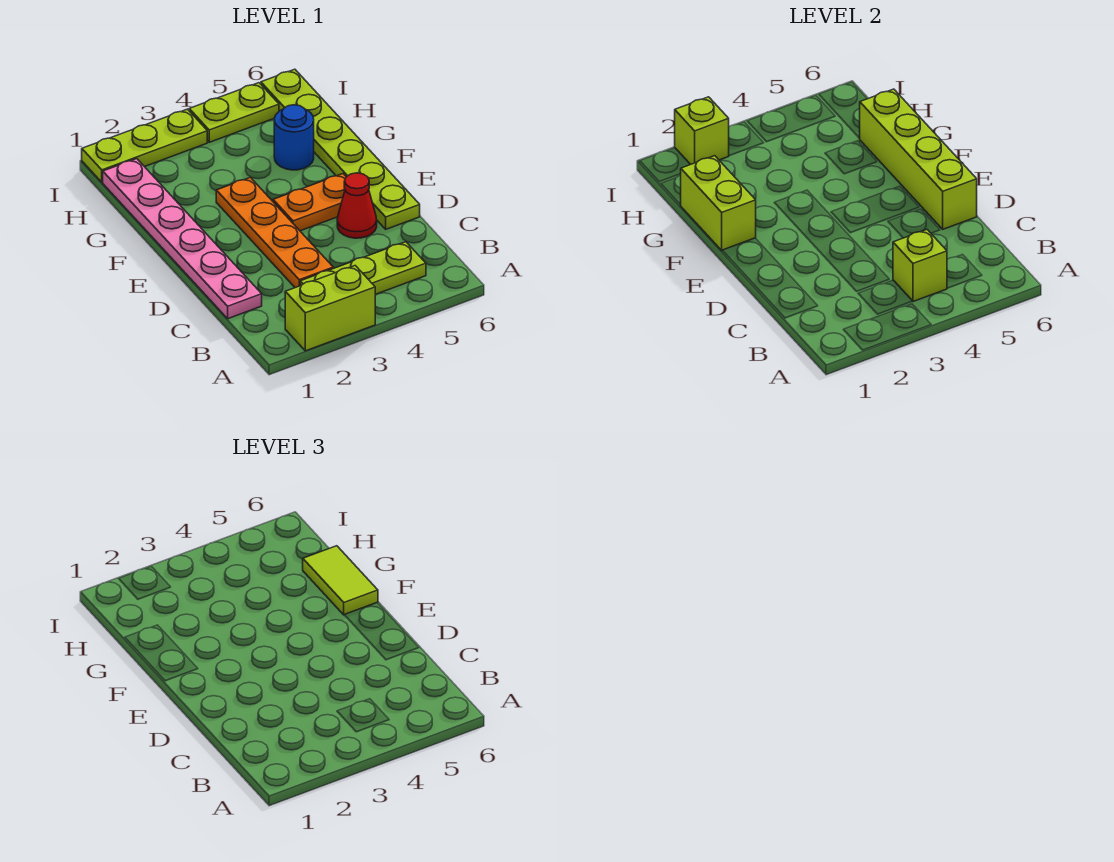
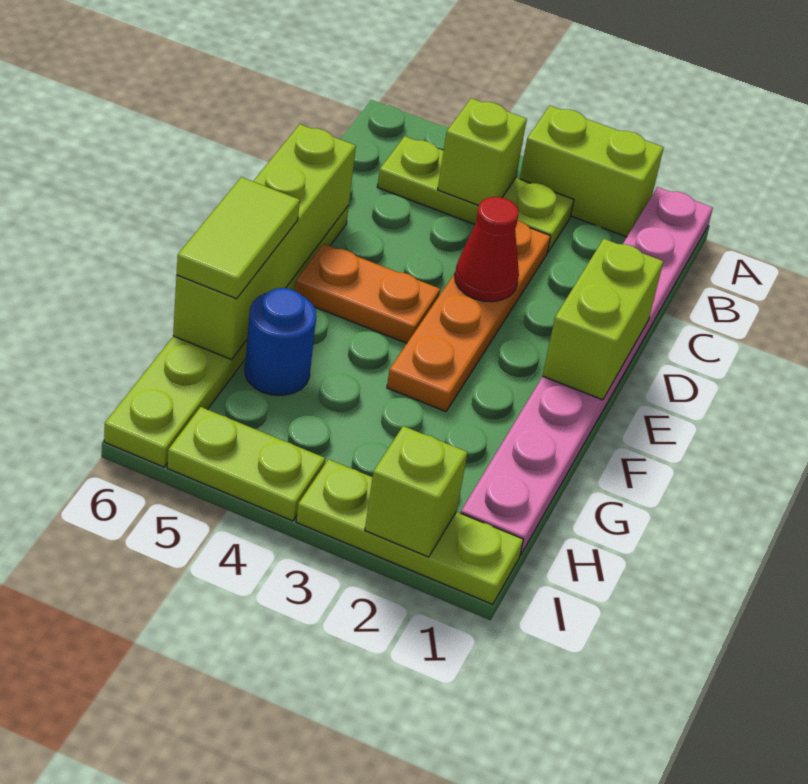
pink 1x6 plate [103,159,262,319] -> pink 1x8 plate [461,187,713,555]
red 1x1 cone [337,173,377,238] -> red 1x1 cone moved to [455,197,519,302]
lime 1x2 brick [681,156,756,250] -> lime 1x2 brick moved to [543,239,663,400]

